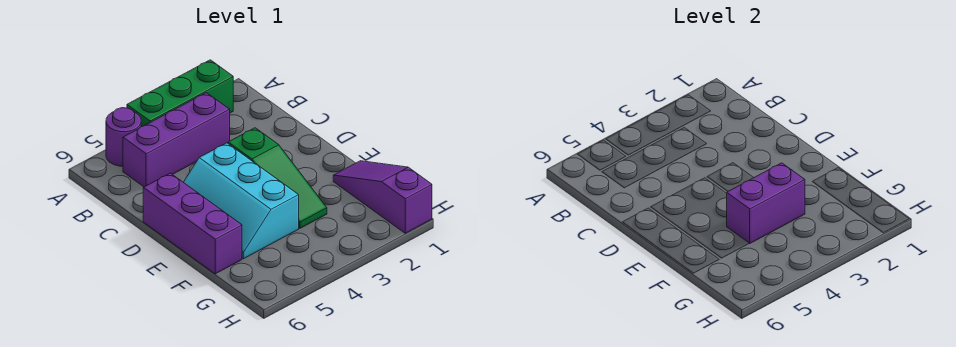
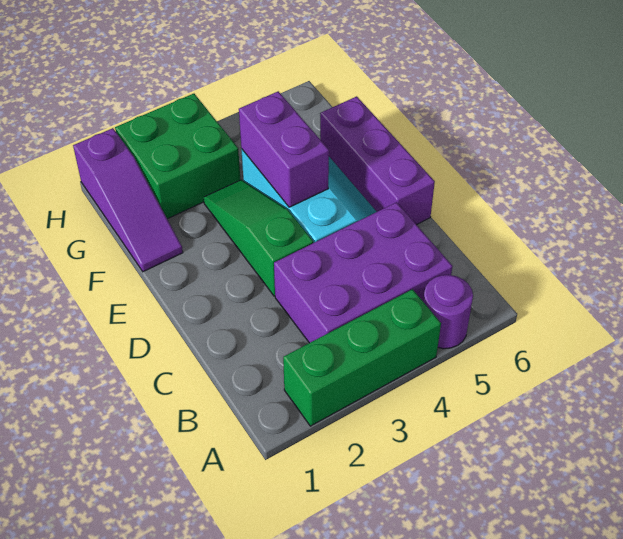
purple 1x3 brick [123,93,230,187] -> purple 2x3 brick [274,202,453,343]
purple 1x2 brick [727,163,805,243] -> purple 1x2 brick turned to [239,91,329,207]
none -> green 2x2 brick [115,94,240,219]

